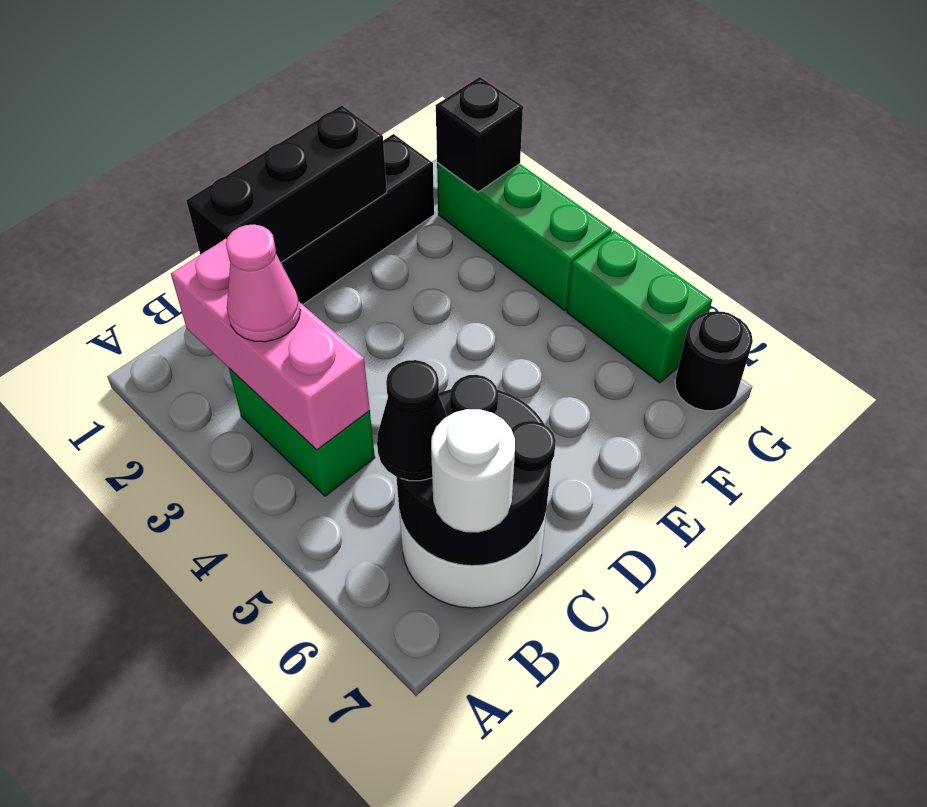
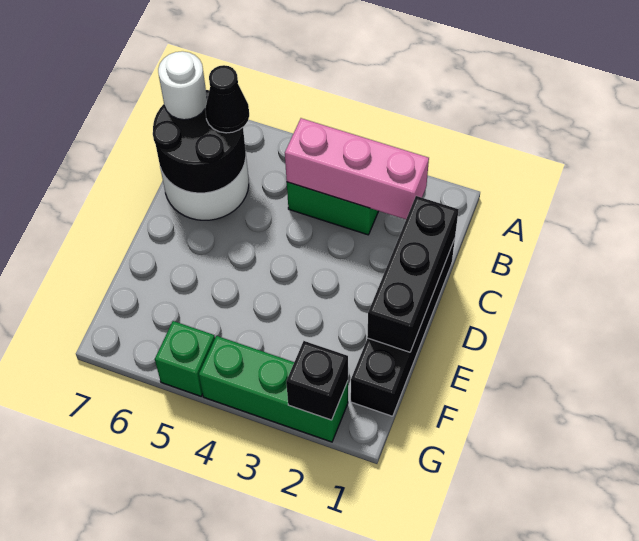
pink 1x1 cone [226,225,300,342] -> none
green 1x2 brick [567,231,712,383] -> green 1x1 brick [155,321,215,396]
black 1x1 round brick [675,312,753,411] -> none

